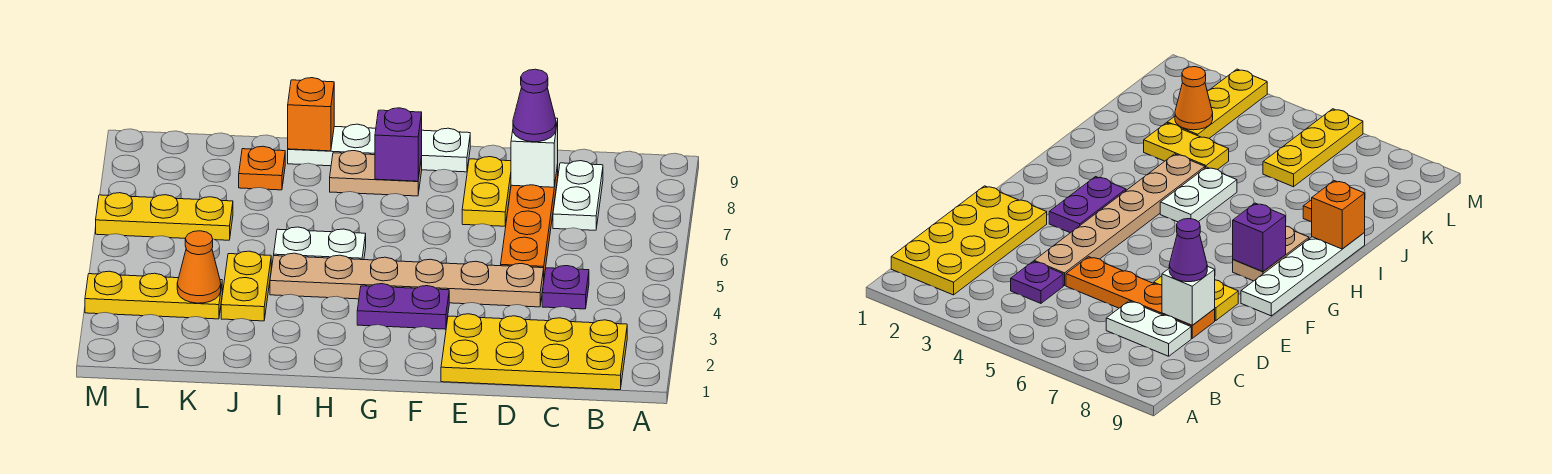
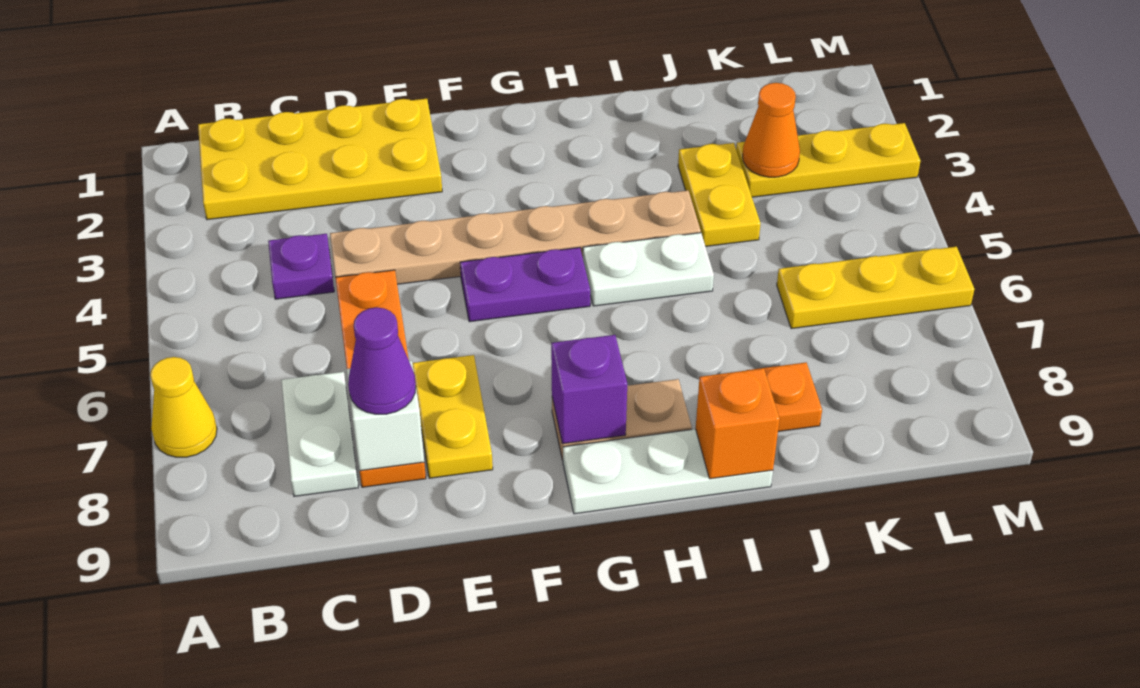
none -> yellow 1x1 cone [150,357,217,457]
purple 1x2 plate [357,284,449,329] -> purple 1x2 plate moved to [460,247,590,322]
white 1x4 plate [288,124,470,172] -> white 1x3 plate [563,429,773,514]

